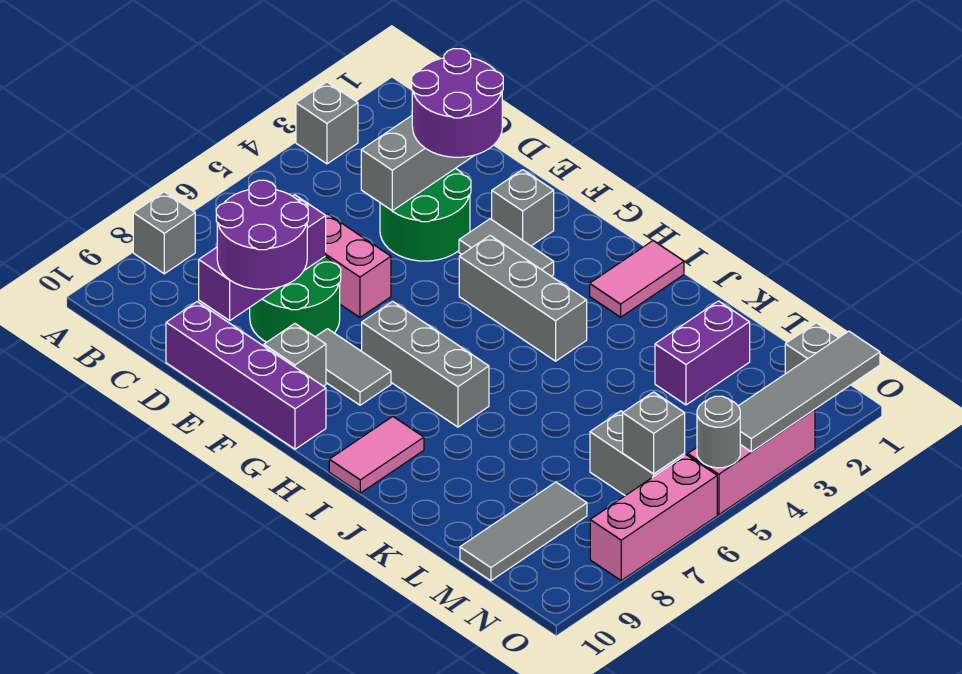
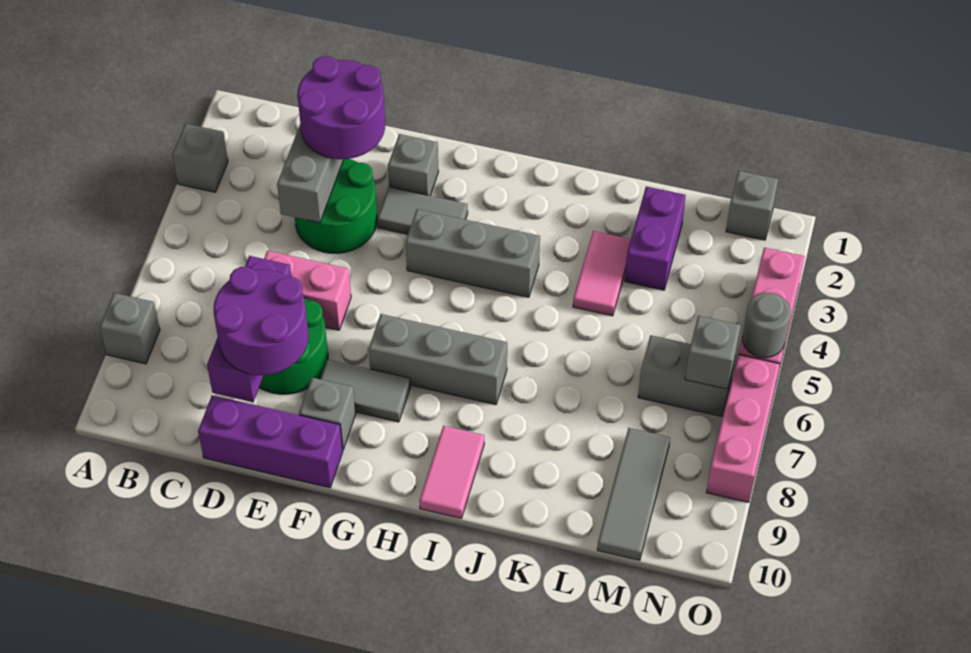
purple 1x4 brick [166,302,326,449] -> purple 1x3 brick [198,395,343,488]
pink 1x2 tile [590,241,684,317] -> pink 1x2 tile moved to [573,231,631,316]
grey 1x4 tile [739,331,880,452] -> none

